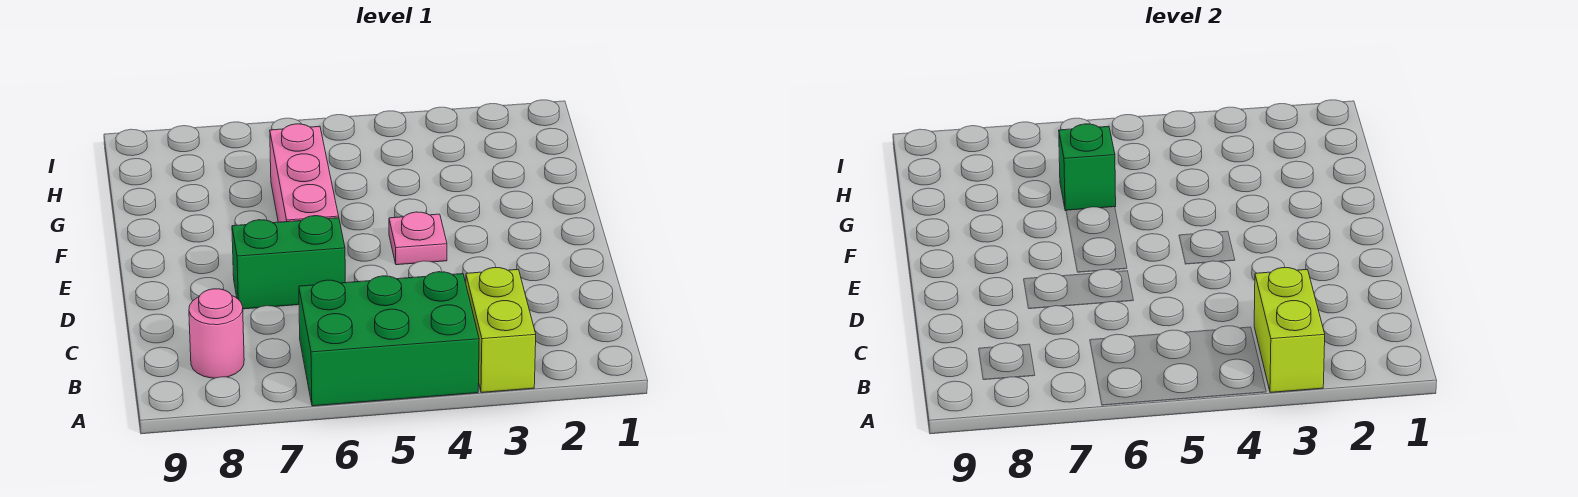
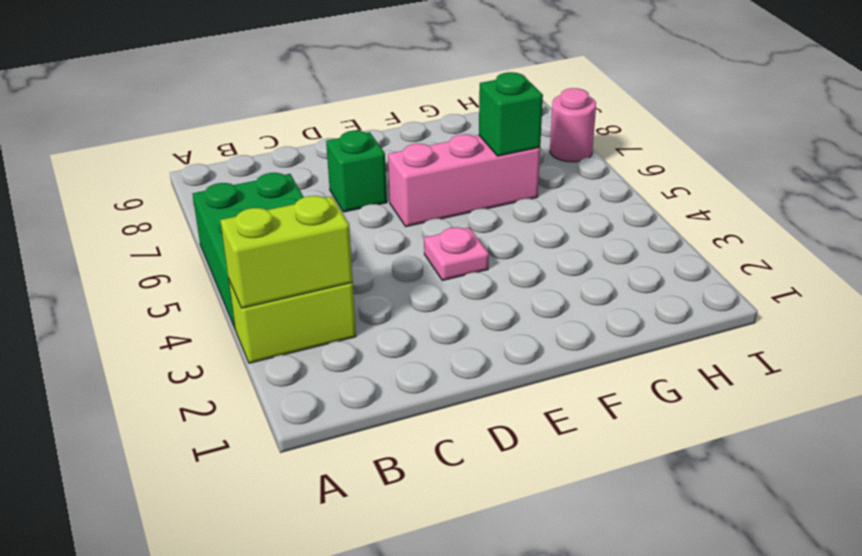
pink 1x1 round brick [189,289,244,378] -> pink 1x1 round brick moved to [550,88,596,162]
green 1x2 brick [232,216,345,309] -> green 1x1 brick [326,131,387,212]

